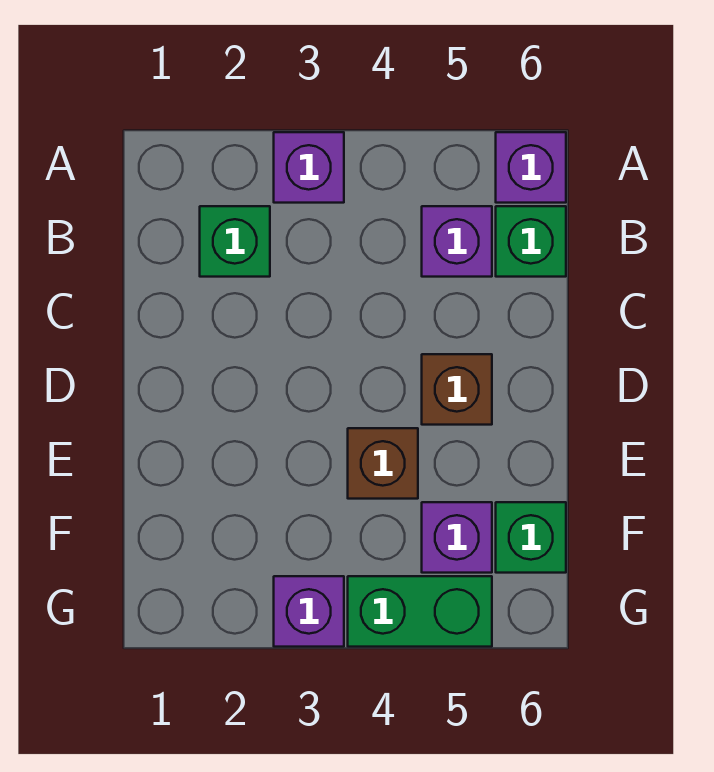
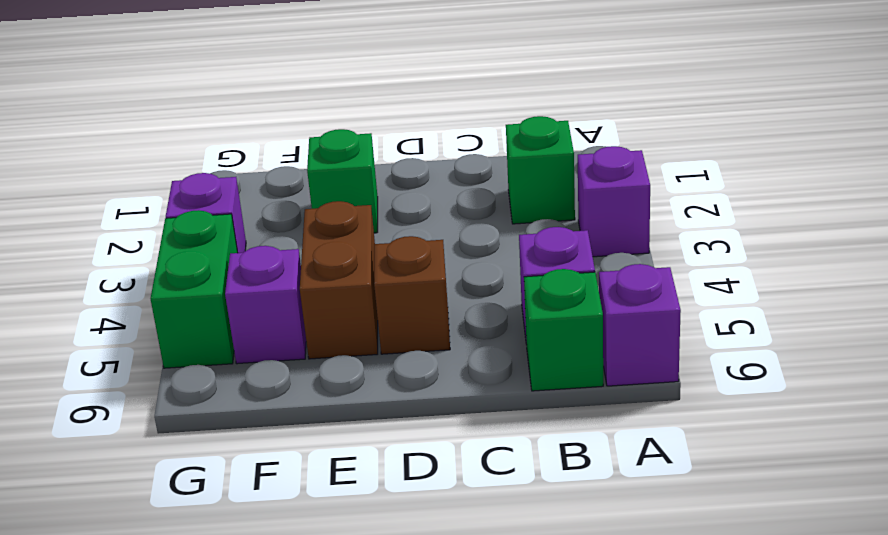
brown 1x1 brick [348,428,418,499] -> brown 1x2 brick [300,201,378,359]
green 1x1 brick [496,502,566,573] -> green 1x1 brick moved to [307,129,378,233]

